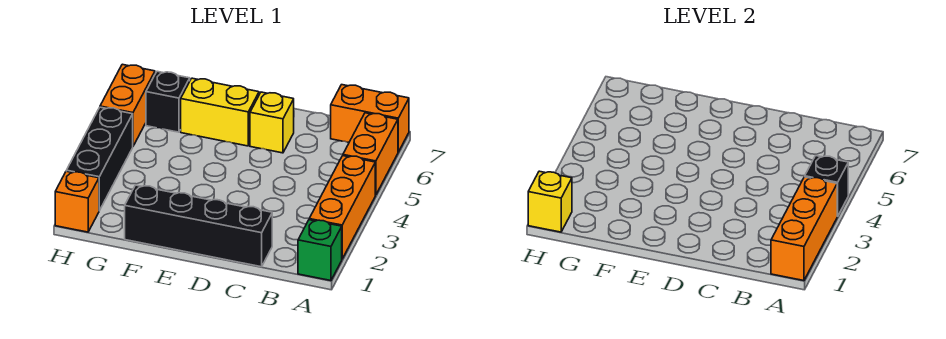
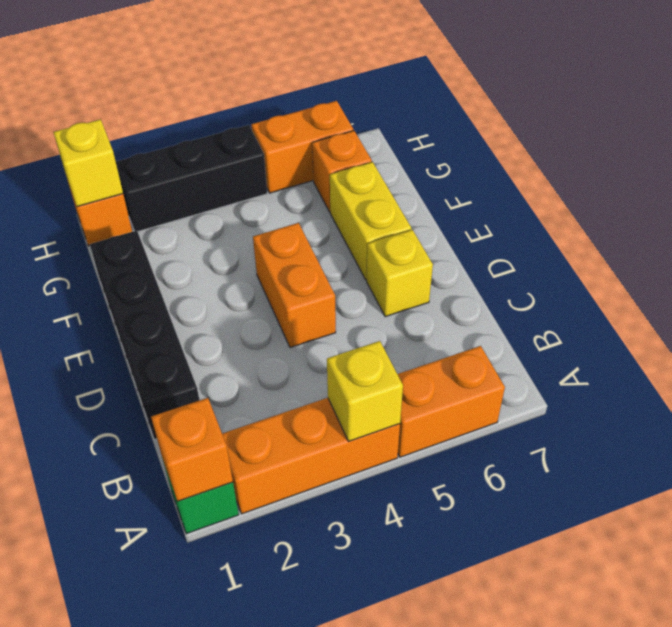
orange 1x3 brick [771,177,837,281] -> orange 1x1 brick [151,398,233,501]
black 1x1 brick [805,156,848,216] -> yellow 1x1 brick [327,341,403,441]
orange 1x2 brick [331,85,409,152] -> orange 1x2 brick moved to [253,223,336,348]
black 1x1 brick [146,71,190,132] -> orange 1x1 brick [312,131,372,212]

